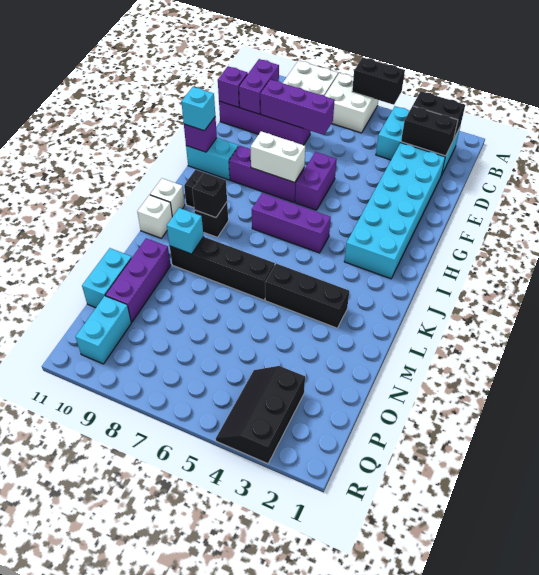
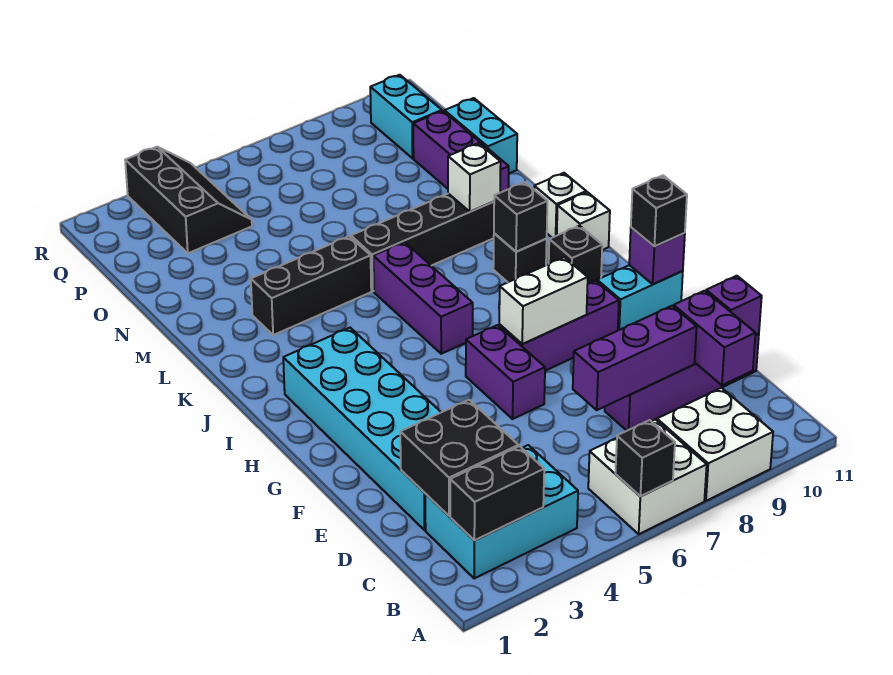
black 1x2 brick [352,57,405,105] -> black 1x1 brick [615,420,675,496]
black 1x2 brick [401,106,458,156] -> black 2x2 brick [400,400,518,516]
cyan 1x1 brick [181,87,215,131] -> black 1x1 brick [631,176,687,246]
purple 1x3 brick [252,193,331,253] -> purple 1x3 brick turned to [373,242,473,354]
cyan 1x1 brick [167,208,204,254] -> white 1x1 brick [448,143,501,212]

